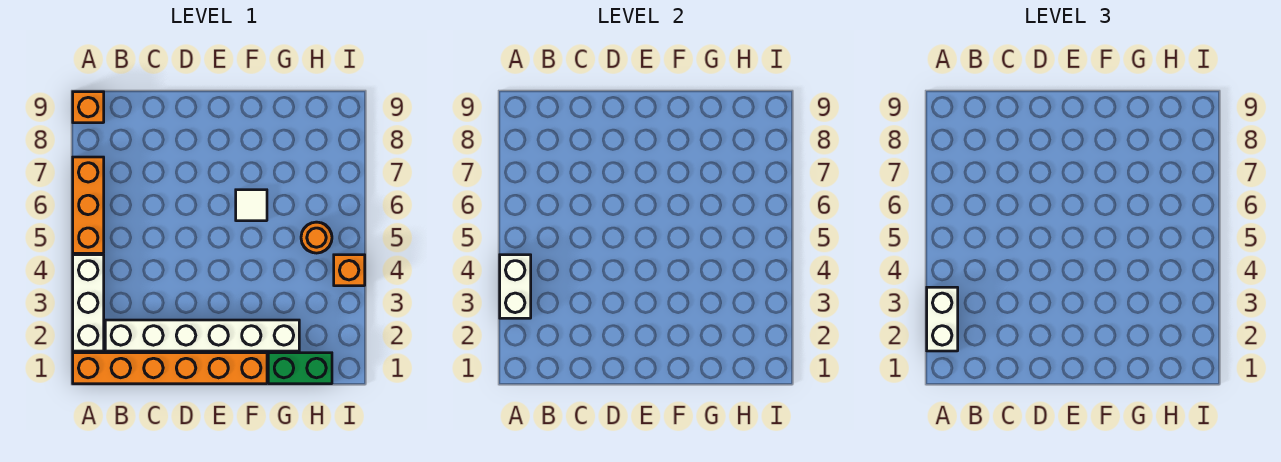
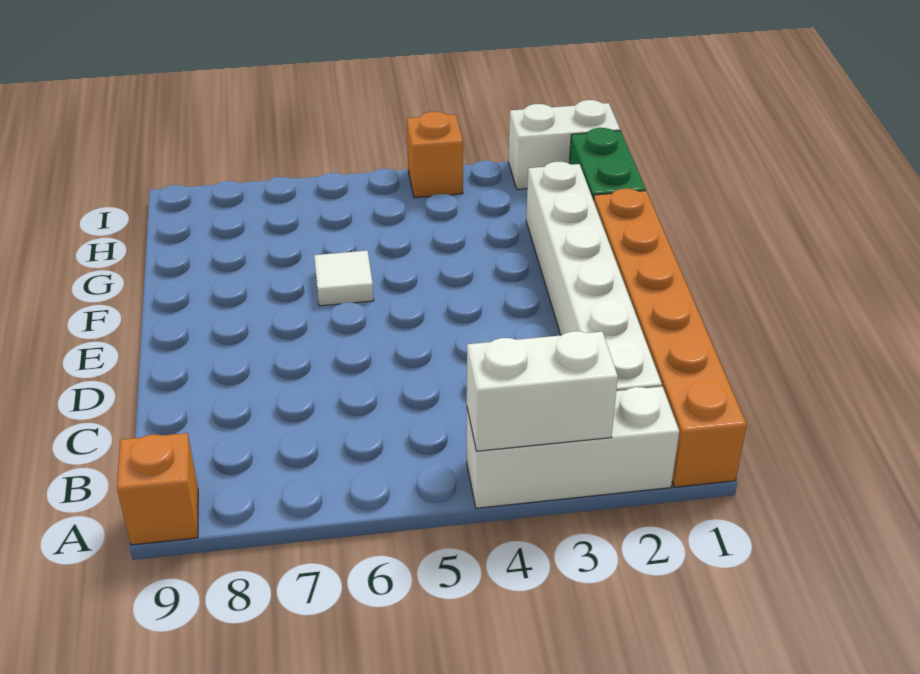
white 1x2 brick [927,287,958,351] -> white 1x2 brick moved to [508,100,620,189]
orange 1x3 brick [73,157,104,253] -> none
orange 1x1 round brick [301,222,332,253] -> none

